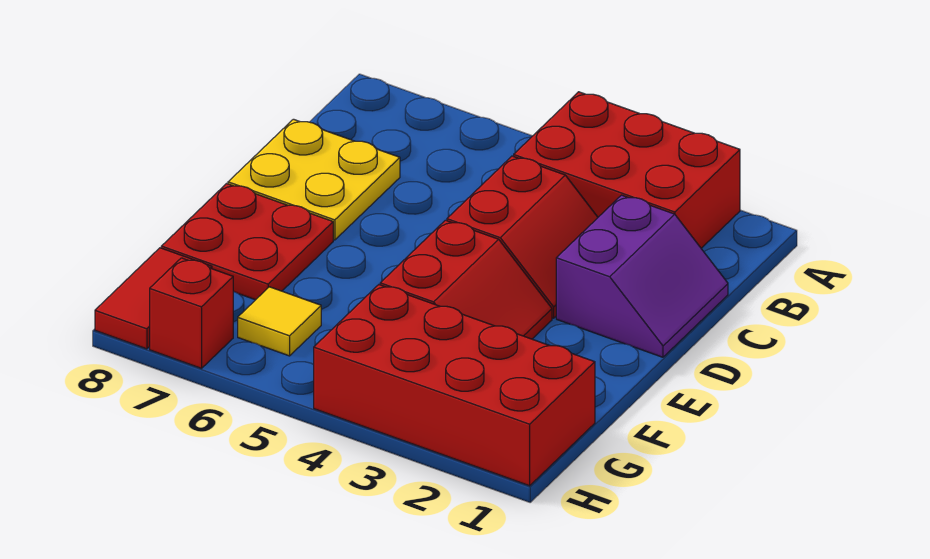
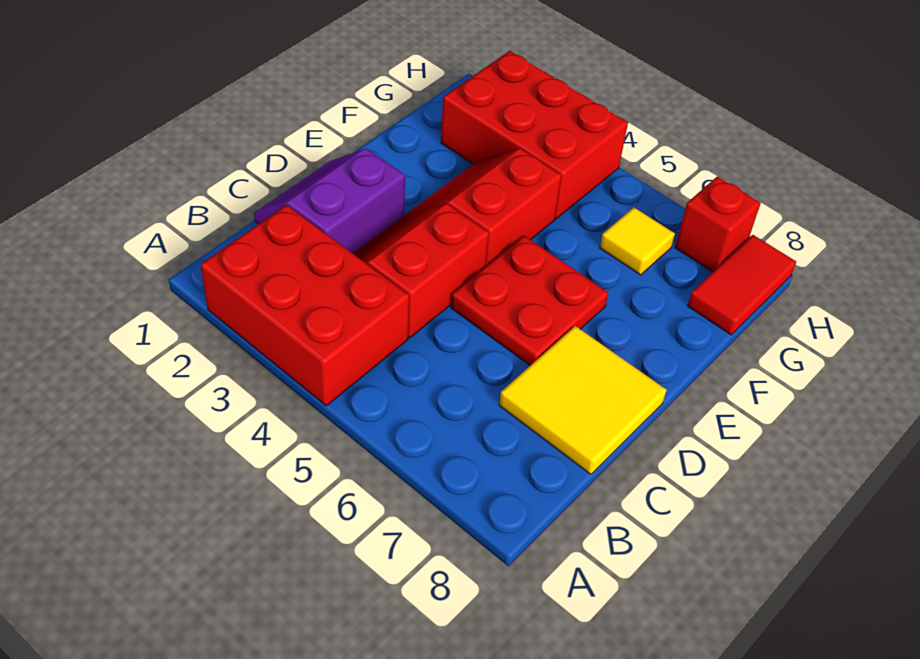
yellow 2x2 plate [228,119,400,240] -> yellow 2x2 tile [499,326,667,474]
red 2x2 plate [161,184,333,300] -> red 2x2 plate moved to [451,236,608,365]
red 2x4 brick [314,285,595,486] -> red 2x3 brick [441,51,628,219]

